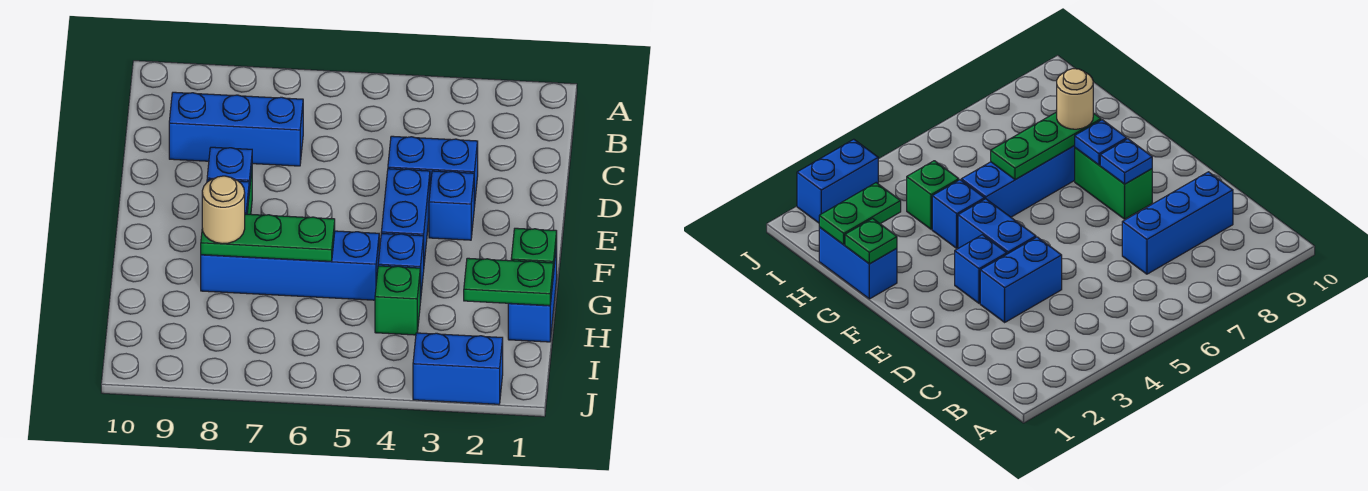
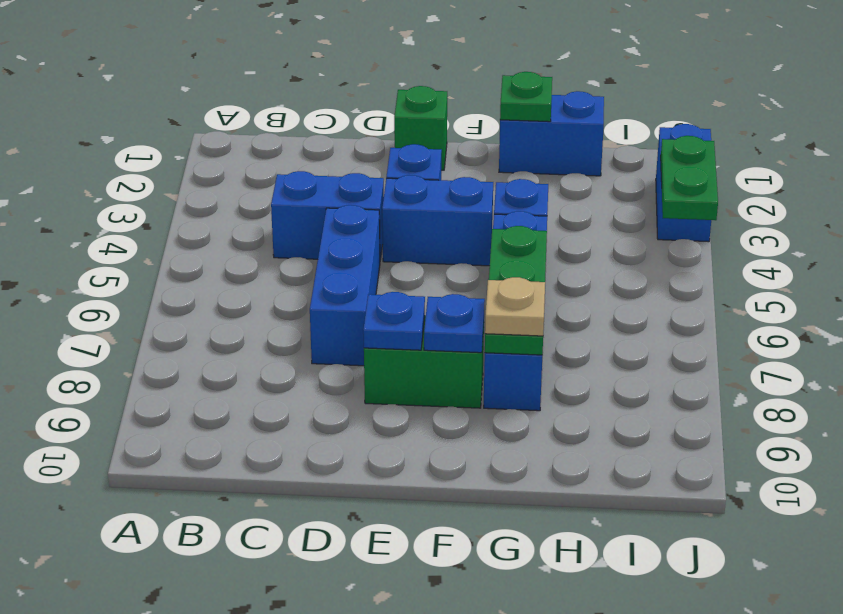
blue 1x3 brick [169,92,303,166] -> blue 1x3 brick moved to [310,205,380,366]
blue 1x2 brick [388,136,478,207] -> blue 1x2 brick turned to [271,171,384,260]
tan 1x1 round brick [202,176,245,244] -> tan 1x1 plate [485,277,545,336]
green 1x2 plate [464,258,553,305] -> green 1x2 plate moved to [661,136,718,220]
green 1x1 brick [375,266,420,335] -> green 1x1 brick moved to [394,86,447,170]

